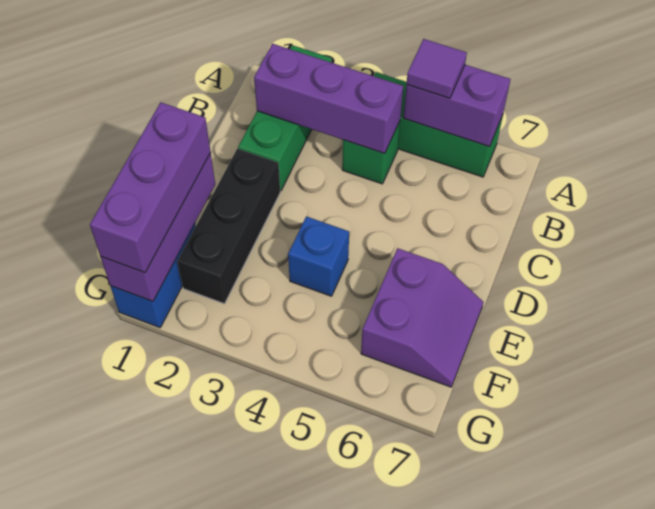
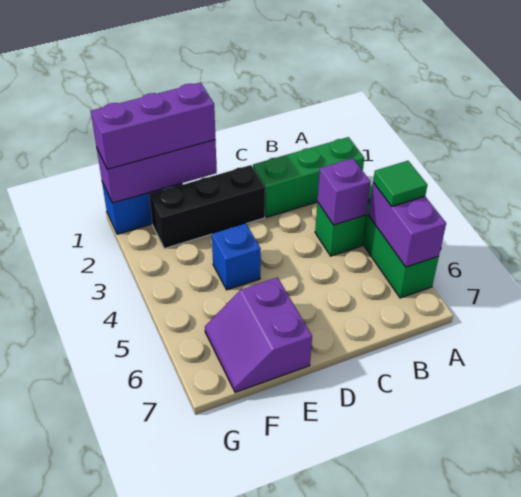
purple 1x1 tile [407,39,467,98] -> green 1x1 tile [373,161,427,206]
purple 1x3 brick [254,44,403,153] -> purple 1x1 brick [317,158,370,225]
purple 2x2 slope [361,248,483,387] -> purple 2x2 slope turned to [205,277,312,392]

